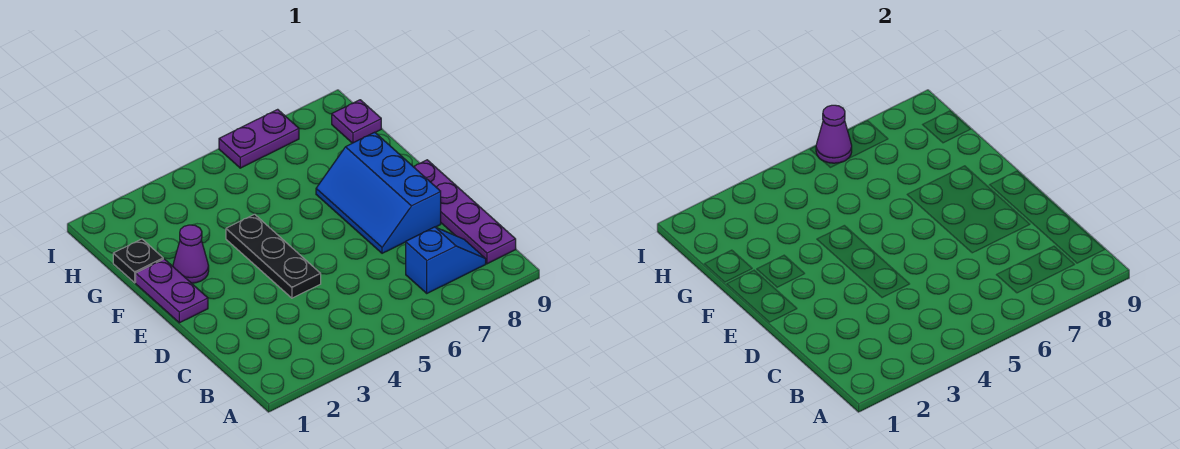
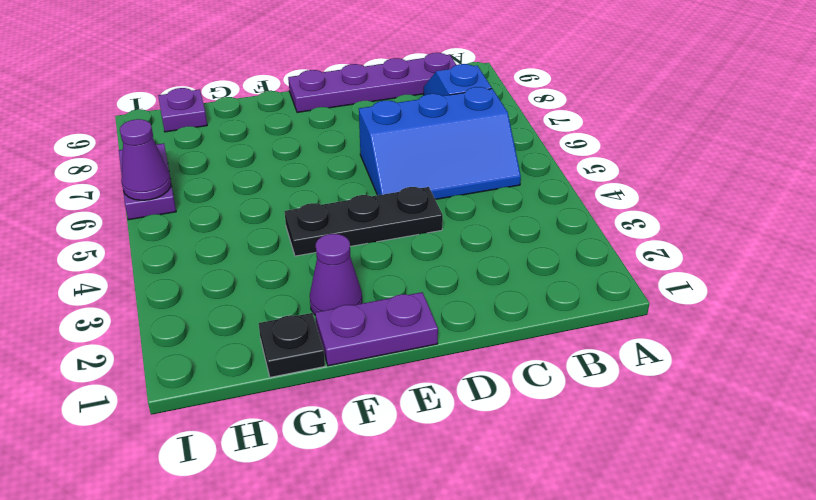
blue 2x3 slope [316,132,441,253] -> blue 2x3 slope moved to [359,87,521,199]

